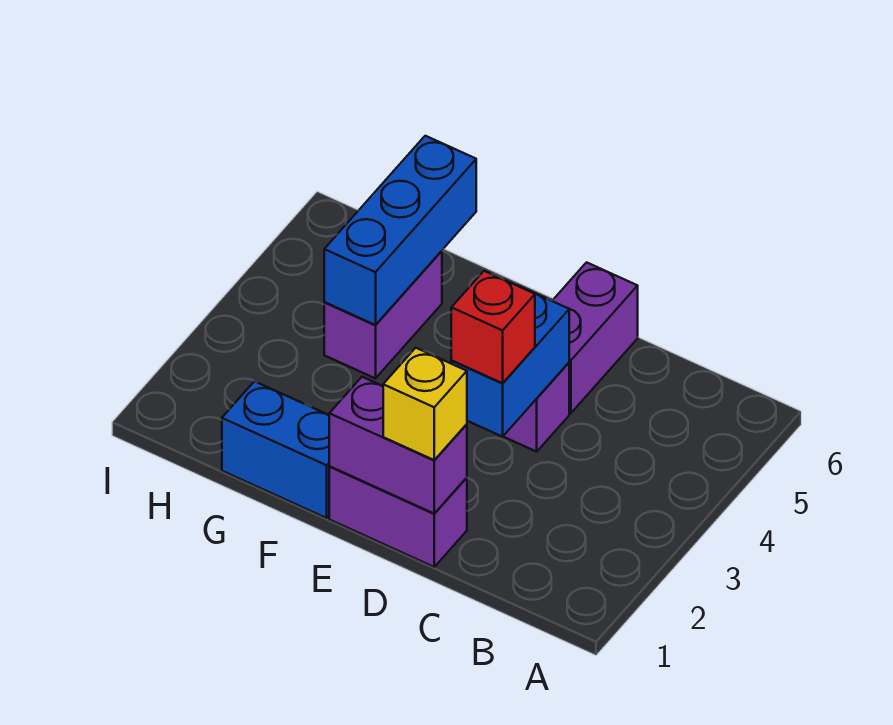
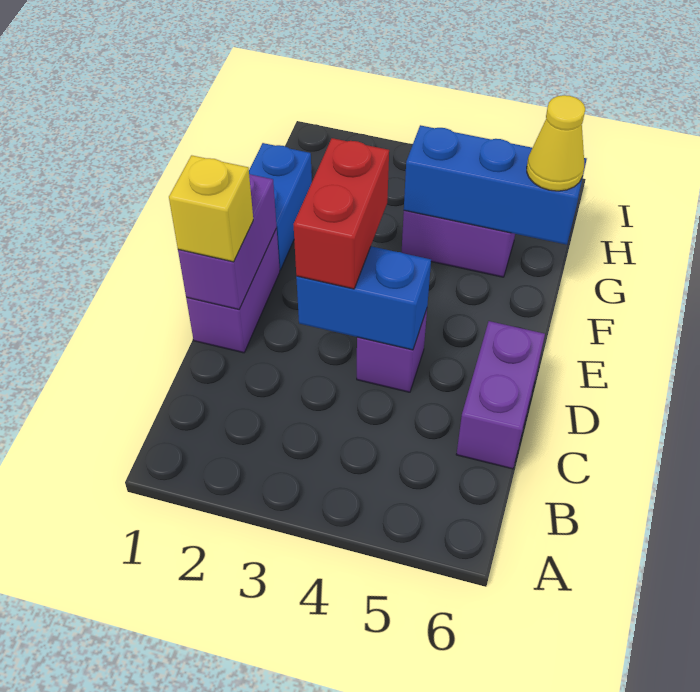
red 1x1 brick [451,271,535,383] -> red 1x2 brick [293,138,389,289]
purple 1x2 brick [552,262,638,413] -> purple 1x2 brick turned to [456,321,545,469]
none -> yellow 1x1 cone [527,95,585,191]

